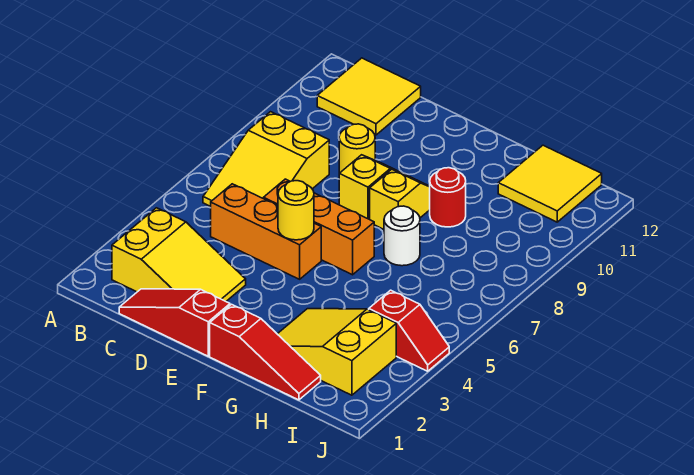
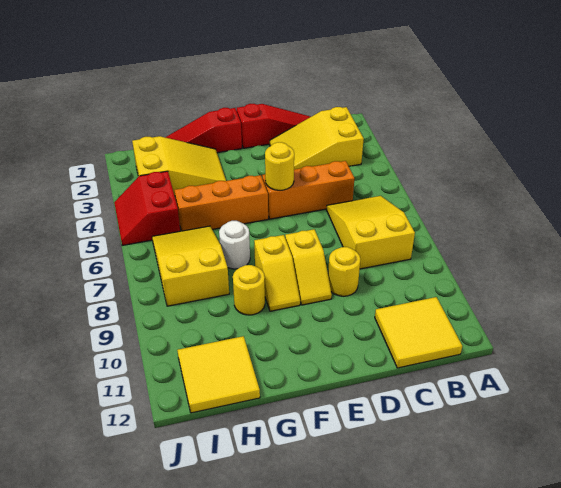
orange 1x3 brick [264,179,374,275] -> orange 1x3 brick moved to [174,175,268,231]
red 1x1 round brick [430,168,466,227] -> yellow 1x1 round brick [233,265,265,315]
none -> yellow 2x3 slope [152,226,229,306]
red 1x2 slope [369,290,449,371] -> red 2x2 slope [114,171,180,246]

